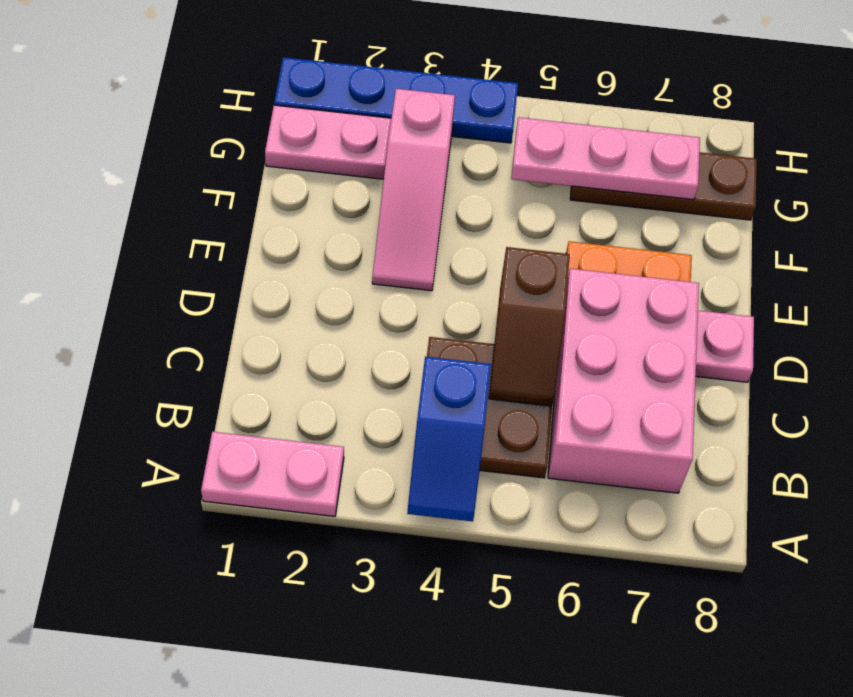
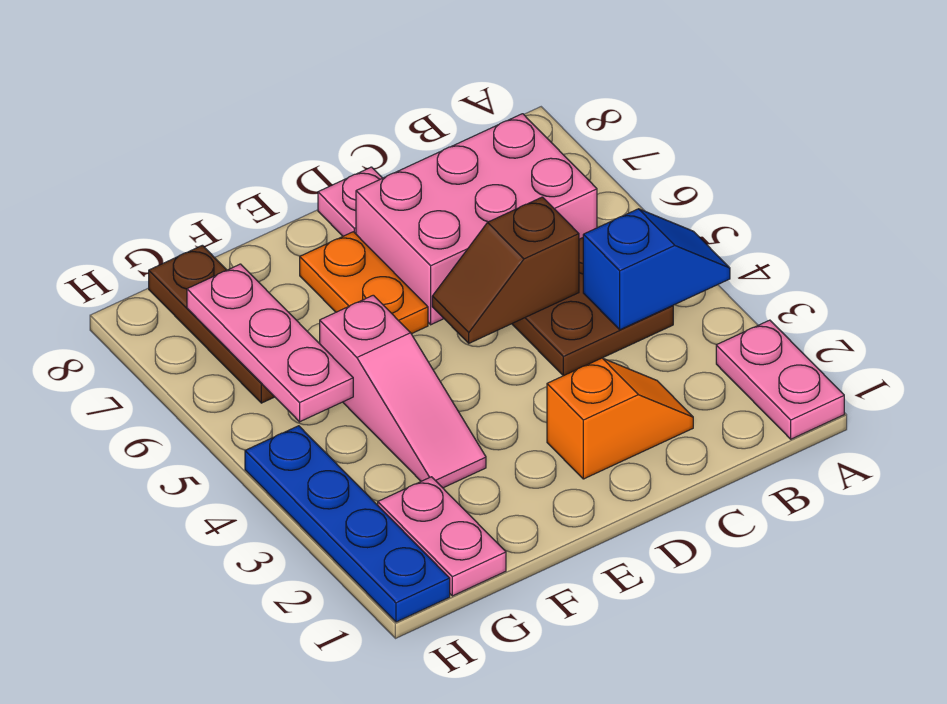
none -> orange 1x2 slope [547,358,693,479]
brown 1x2 slope [489,247,570,406] -> brown 1x2 slope turned to [432,197,579,343]
pink 1x3 slope [372,89,455,291] -> pink 1x3 slope turned to [320,295,486,488]

